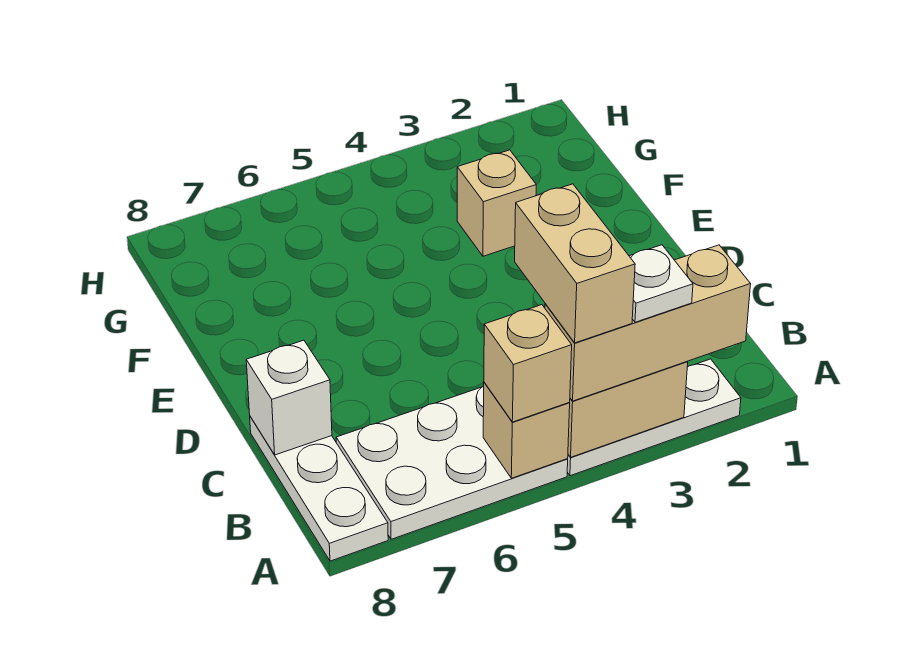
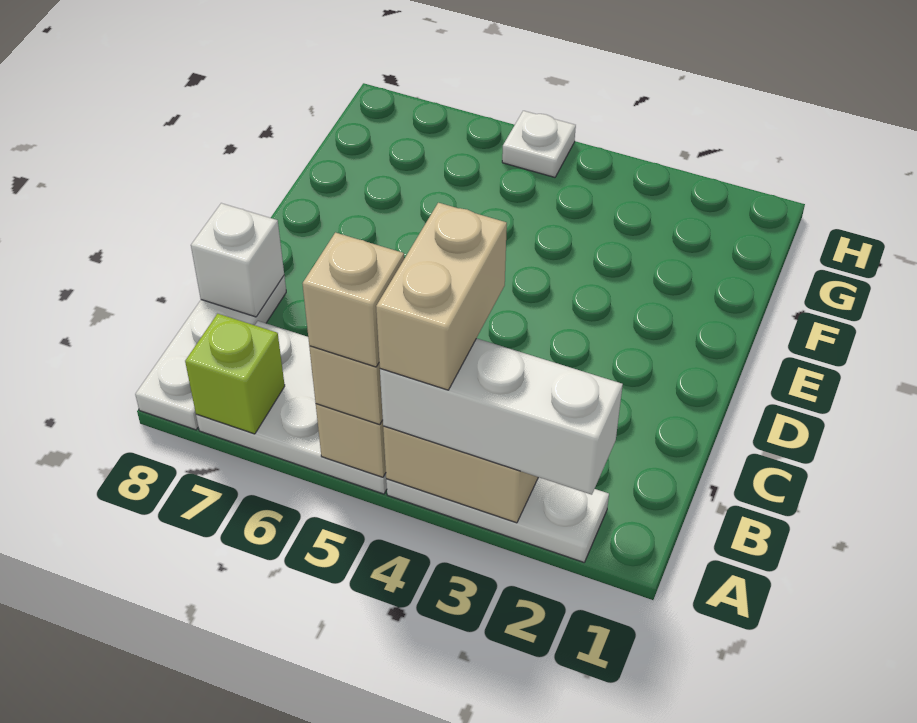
tan 1x3 brick [545,245,751,401] -> white 1x3 brick [380,338,623,495]
white 1x1 plate [629,245,693,322] -> white 1x1 plate moved to [502,111,576,177]
none -> lime 1x1 brick [185,314,285,434]
tan 1x1 brick [457,150,536,256] -> tan 1x1 brick moved to [302,233,404,367]

